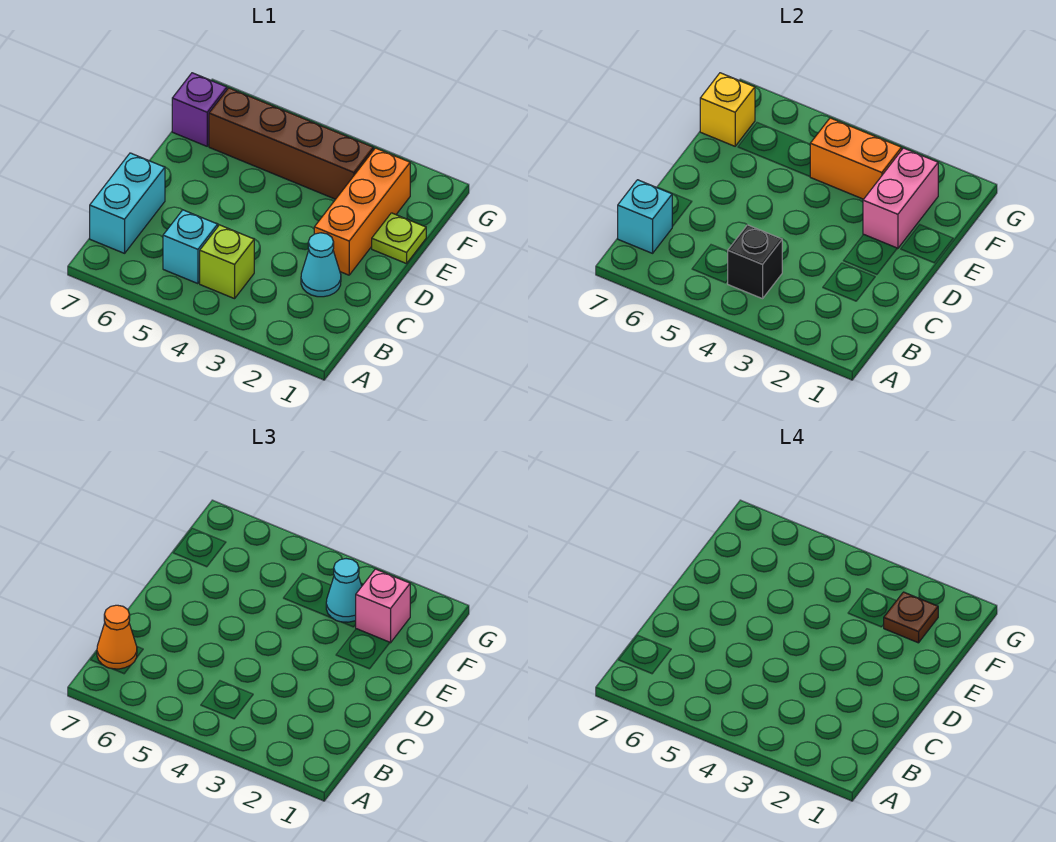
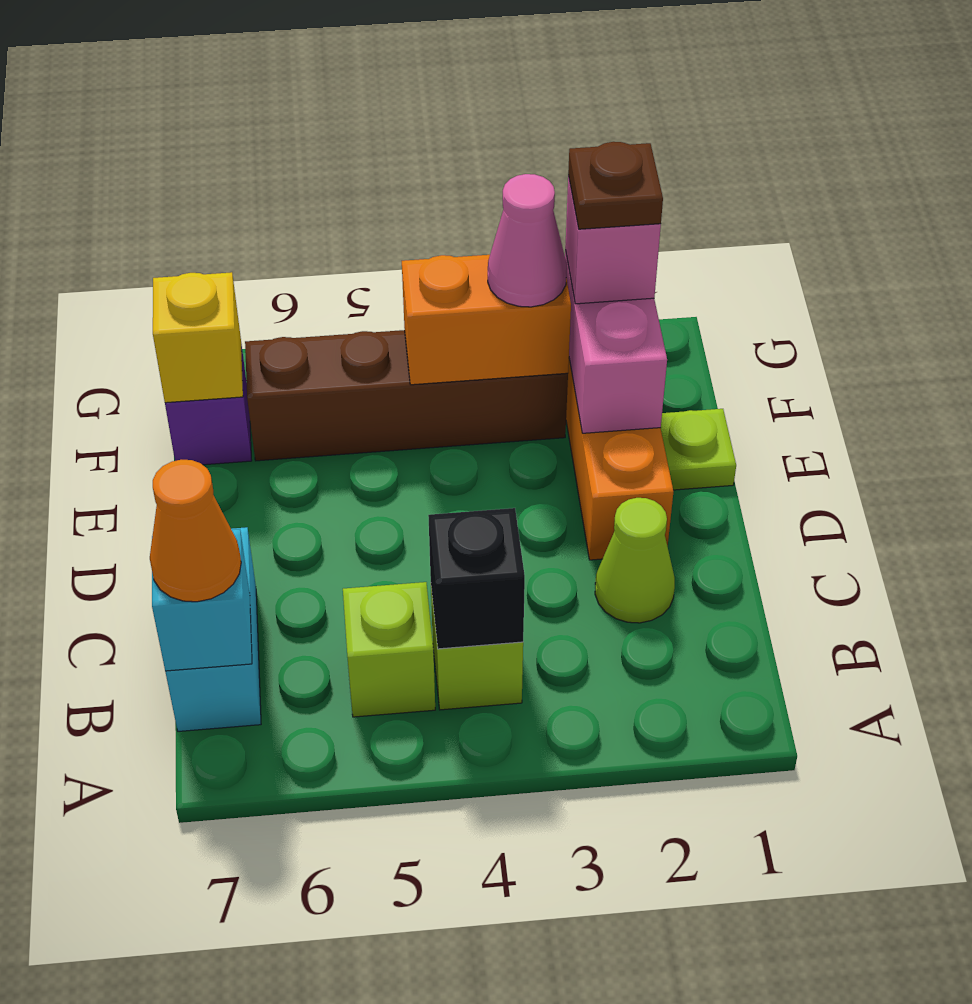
cyan 1x1 brick [163,210,218,284] -> lime 1x1 brick [343,582,435,717]
cyan 1x1 cone [301,233,341,297] -> lime 1x1 cone [595,498,675,623]
cyan 1x1 cone [326,559,362,622] -> pink 1x1 cone [488,174,567,307]

